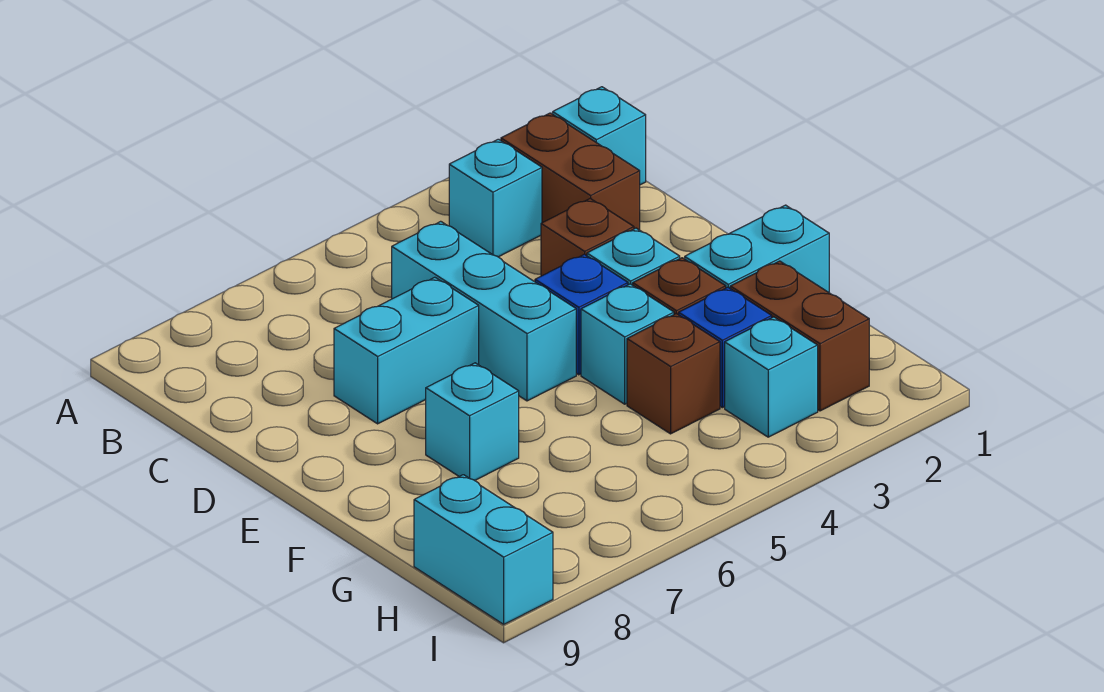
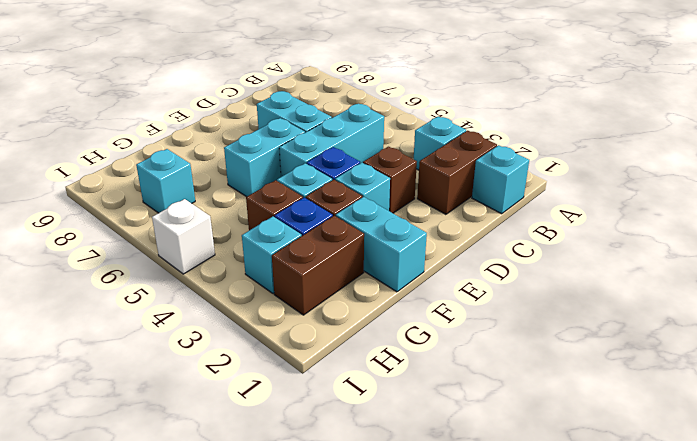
cyan 1x1 brick [426,363,519,480] -> cyan 1x1 brick moved to [136,149,195,213]
cyan 1x2 brick [414,475,553,624] -> cyan 1x2 brick moved to [224,118,305,197]
none -> white 1x1 brick [152,199,215,274]

